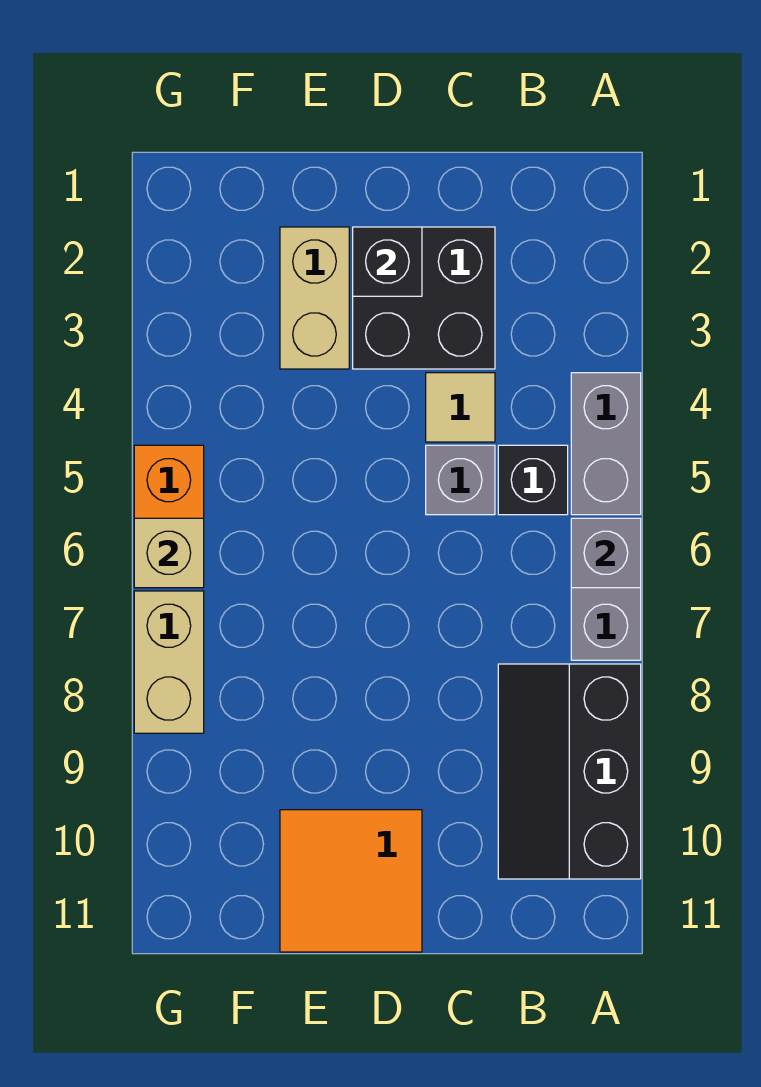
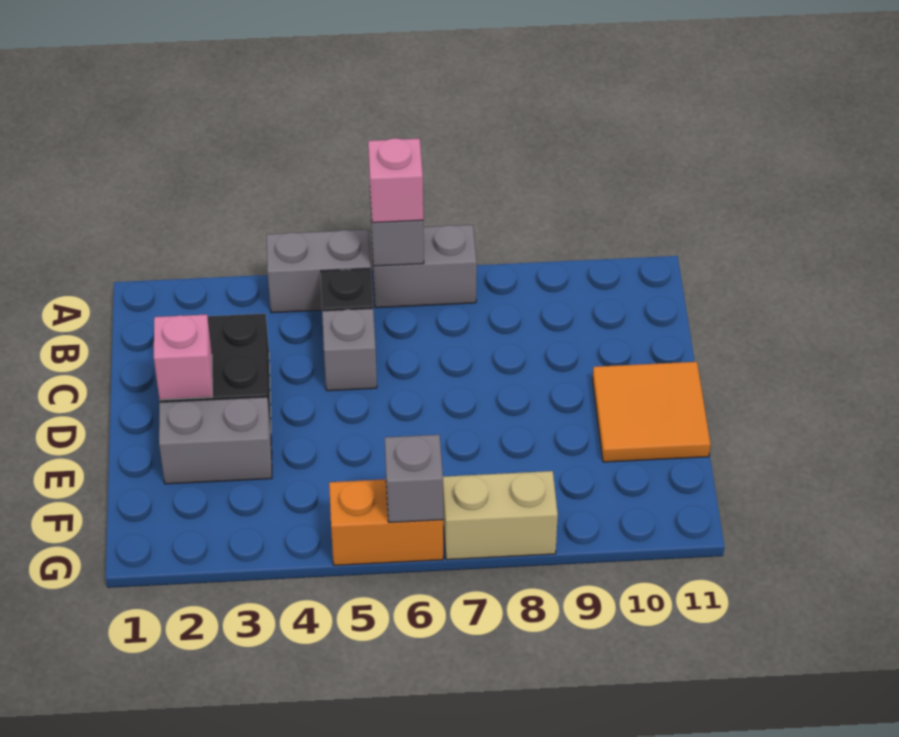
none -> pink 1x1 brick [368,138,423,223]
black 2x3 slope [498,664,641,879] -> none
tan 1x1 tile [426,373,495,442] -> none
black 1x1 brick [353,227,422,296] -> pink 1x1 brick [154,314,212,400]
tan 1x2 brick [280,227,349,369] -> grey 1x2 brick [159,397,272,484]
tan 1x1 brick [134,518,204,588] -> grey 1x1 brick [385,435,443,523]

